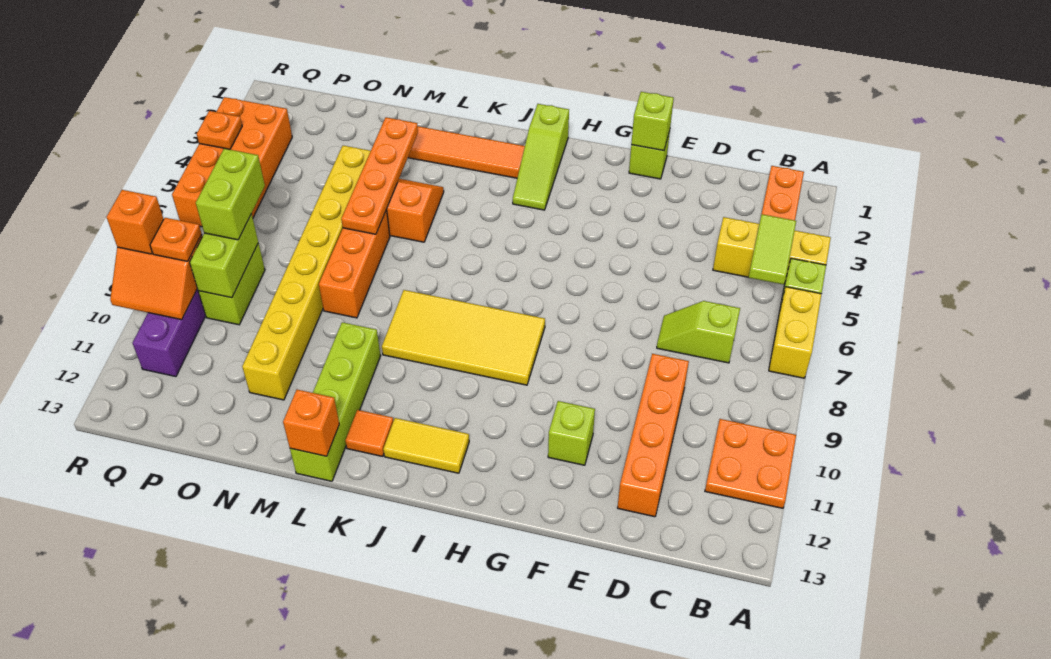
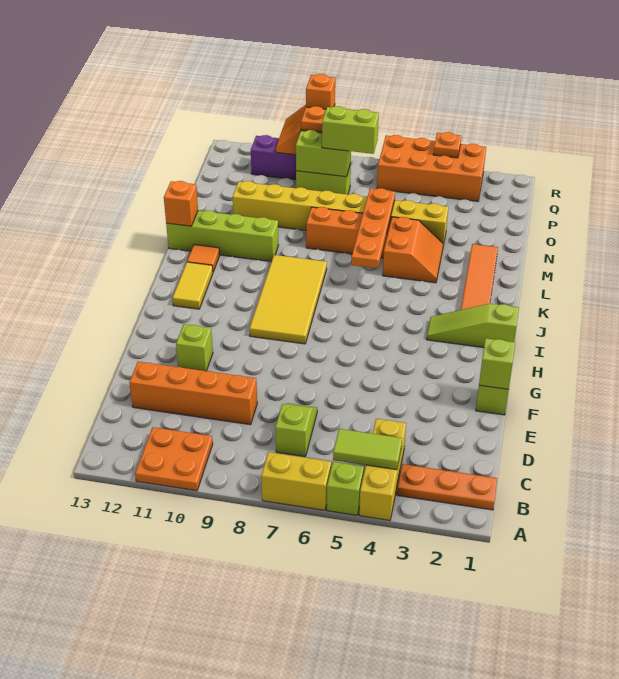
orange 1x4 plate [341,117,418,234] -> orange 1x4 plate turned to [351,188,395,268]

